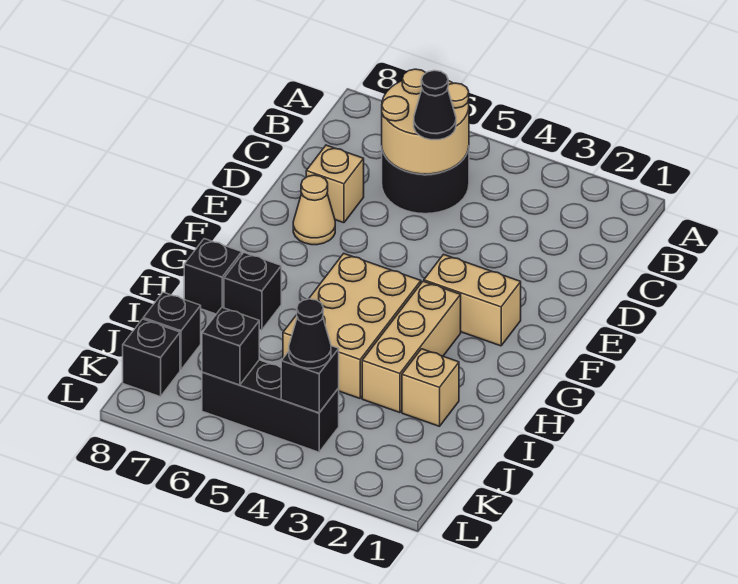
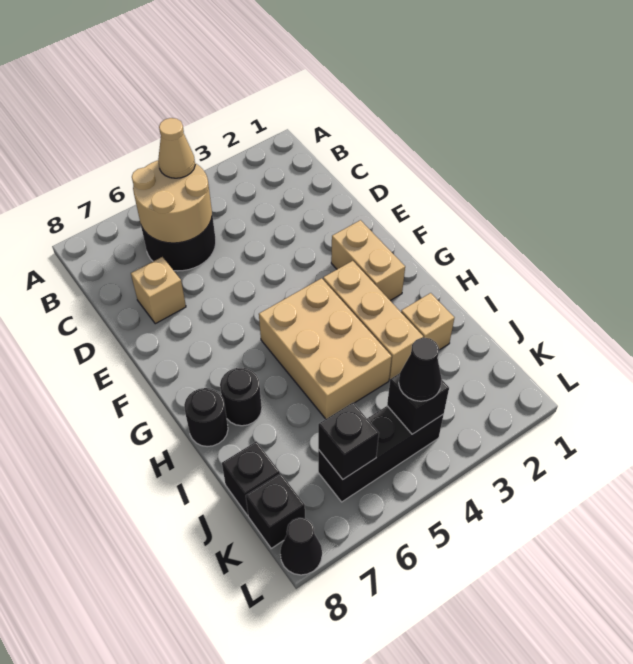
black 1x1 cone [414,71,456,140] -> black 1x1 cone moved to [280,518,322,575]
tan 1x1 cone [293,175,335,245] -> tan 1x1 cone moved to [158,118,195,178]
tan 1x2 brick [424,254,521,346] -> tan 1x2 brick turned to [331,220,405,301]
black 1x1 brick [224,253,281,330] -> black 1x1 round brick [220,368,262,426]
black 1x1 brick [184,239,242,314] -> black 1x1 round brick [184,388,228,447]

